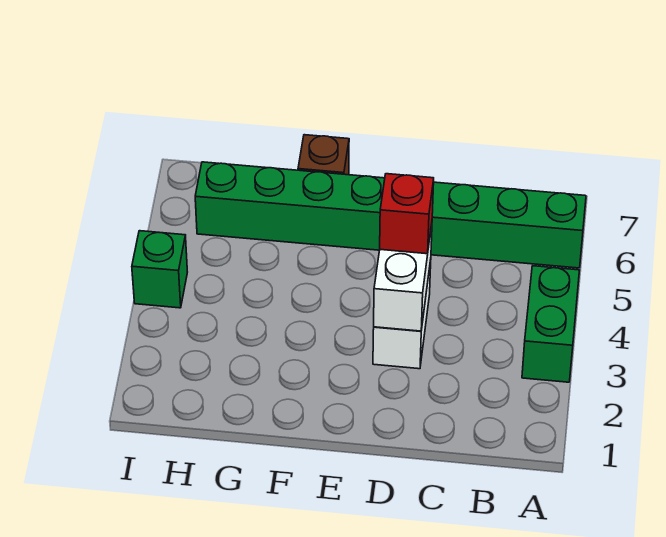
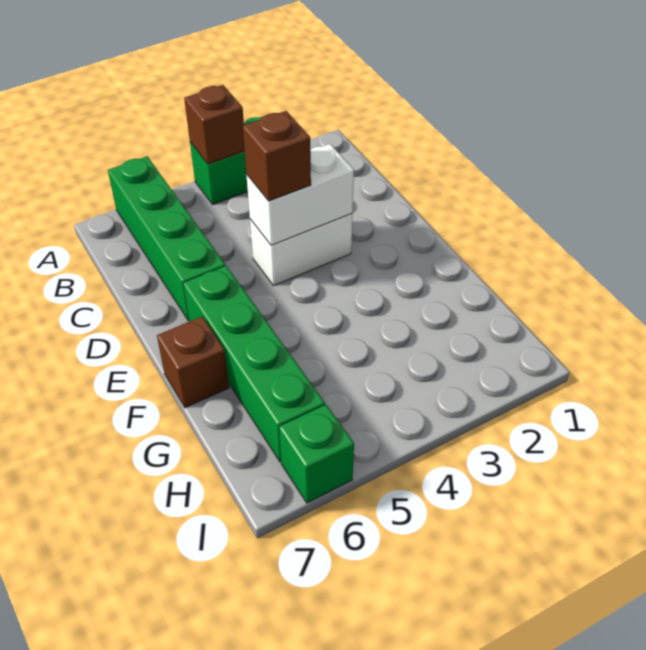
none -> brown 1x1 brick [184,85,245,164]
red 1x1 brick [380,174,434,254] -> brown 1x1 brick [243,111,311,201]
green 1x1 brick [132,231,187,308] -> green 1x1 brick moved to [279,405,354,503]

